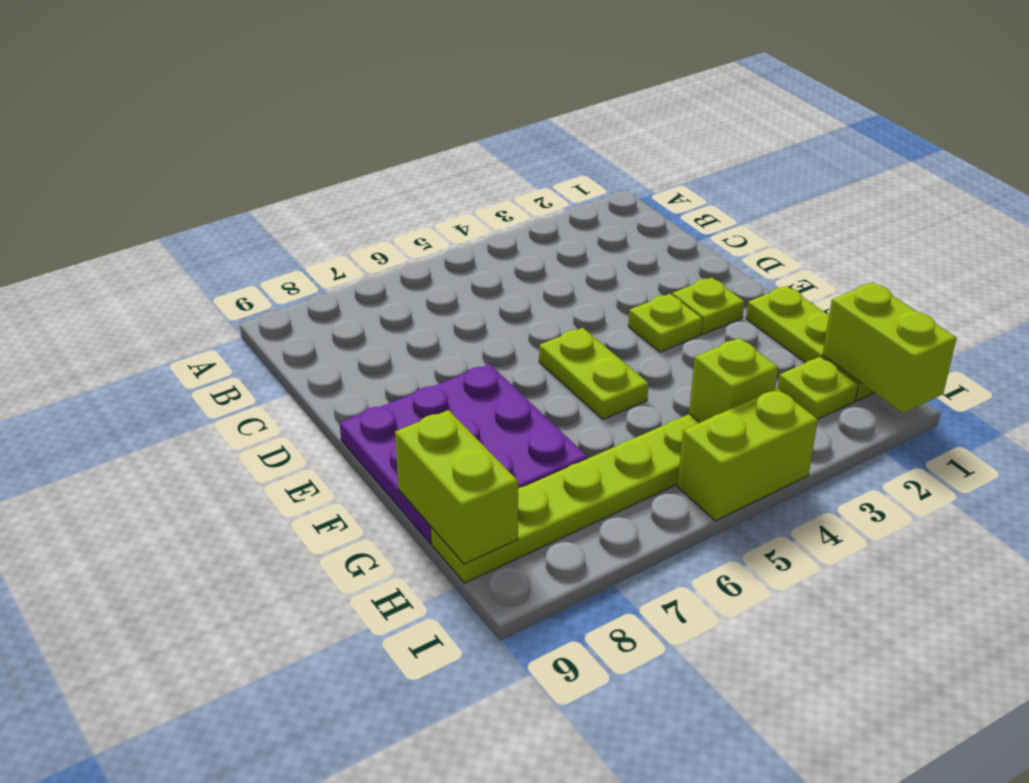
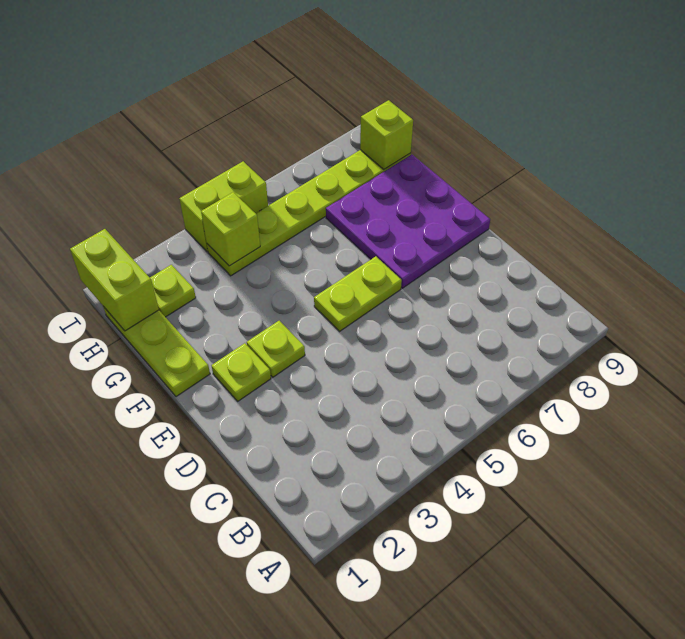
lime 1x2 plate [539,328,649,419] -> lime 1x2 plate turned to [314,256,402,331]
lime 1x2 brick [395,410,518,564] -> lime 1x1 brick [360,100,413,169]

